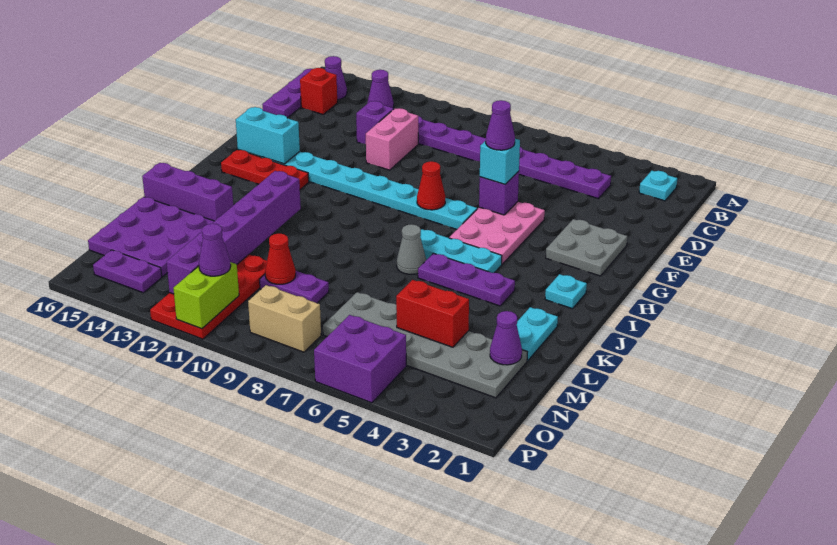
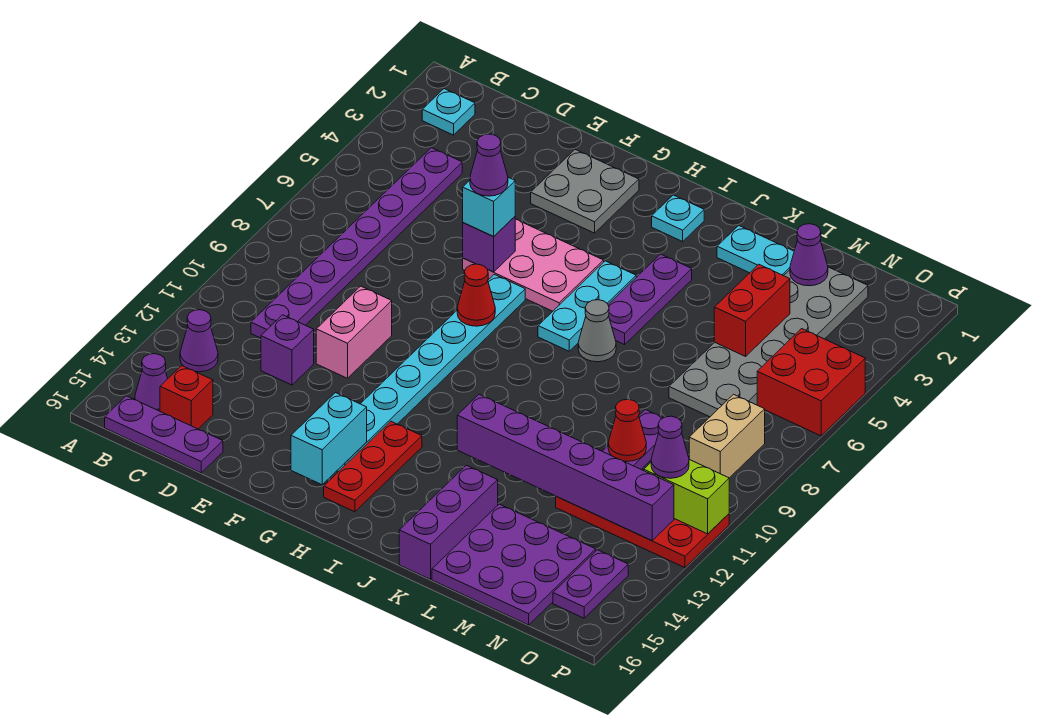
pink 1x2 brick [366,108,418,170] -> pink 1x2 brick turned to [316,286,392,378]
purple 2x2 brick [314,315,406,403] -> red 2x2 brick [757,329,865,436]

